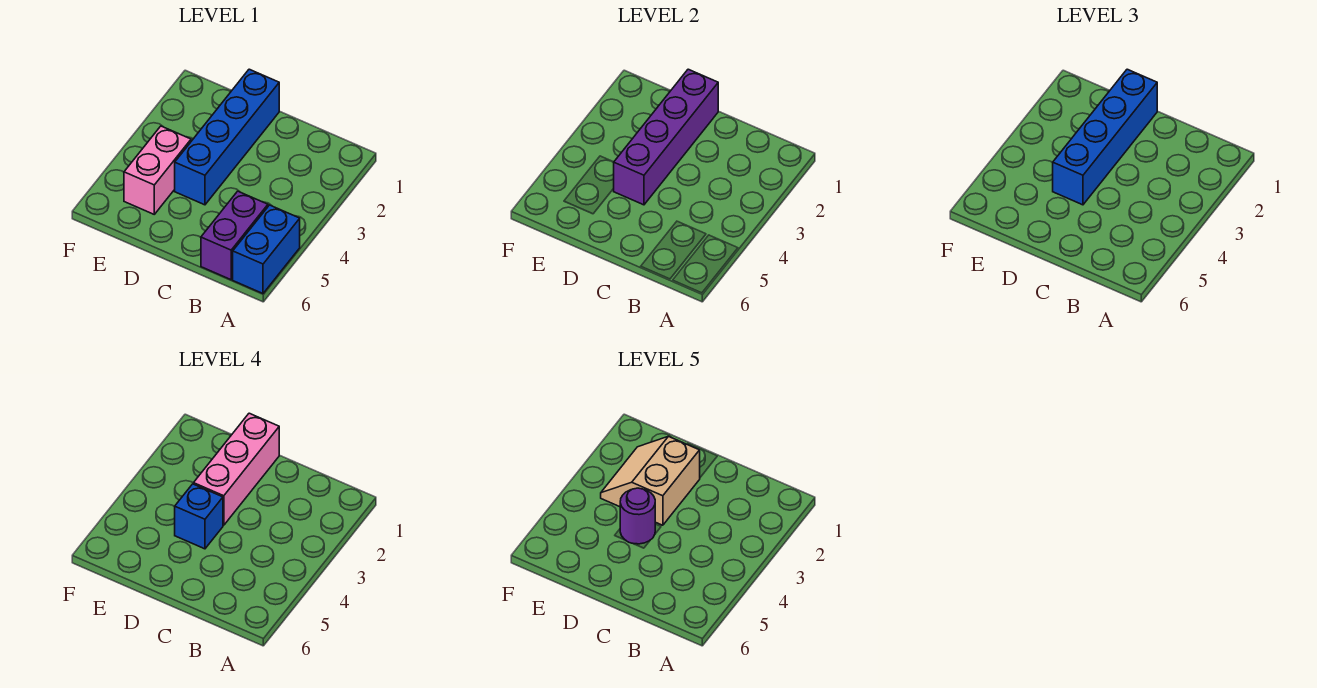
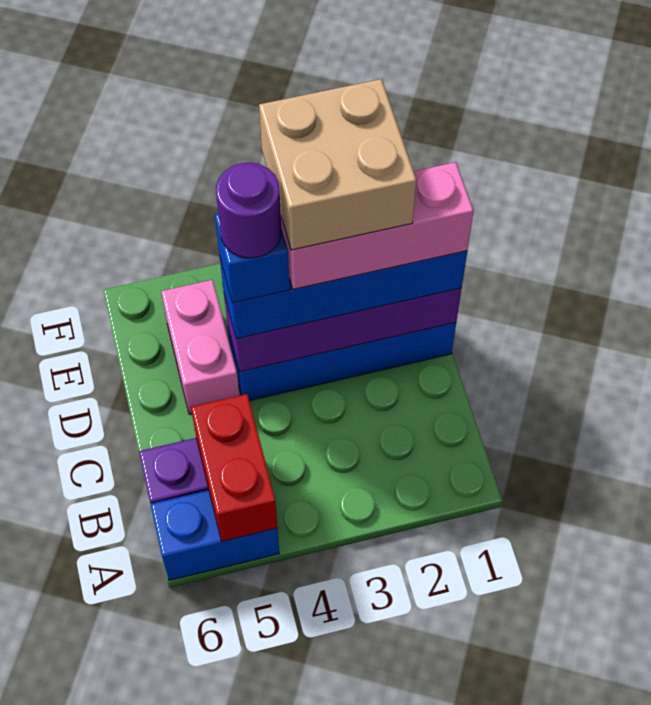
none -> red 1x2 brick [191,394,277,541]
tan 2x2 slope [601,436,700,525] -> tan 2x2 brick [259,79,416,250]
pink 1x2 brick [124,126,191,214] -> pink 1x2 brick turned to [161,280,240,414]

